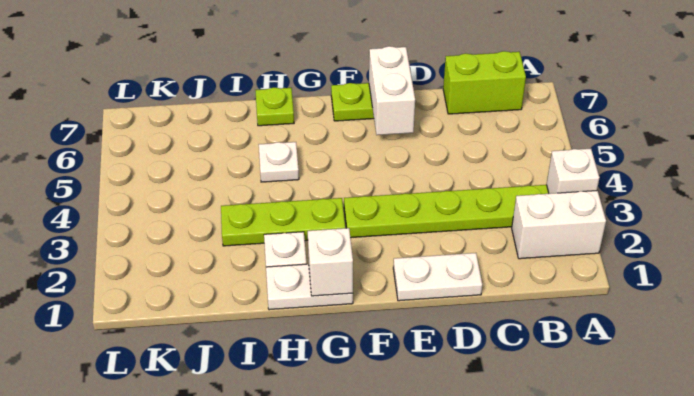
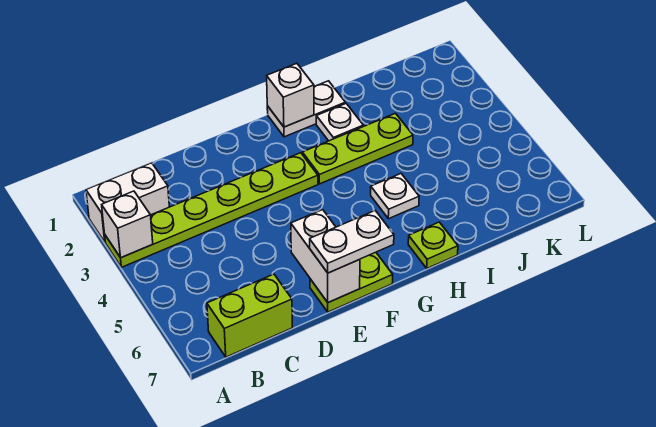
white 1x2 plate [393,253,482,301] -> white 1x2 plate moved to [310,211,394,273]

